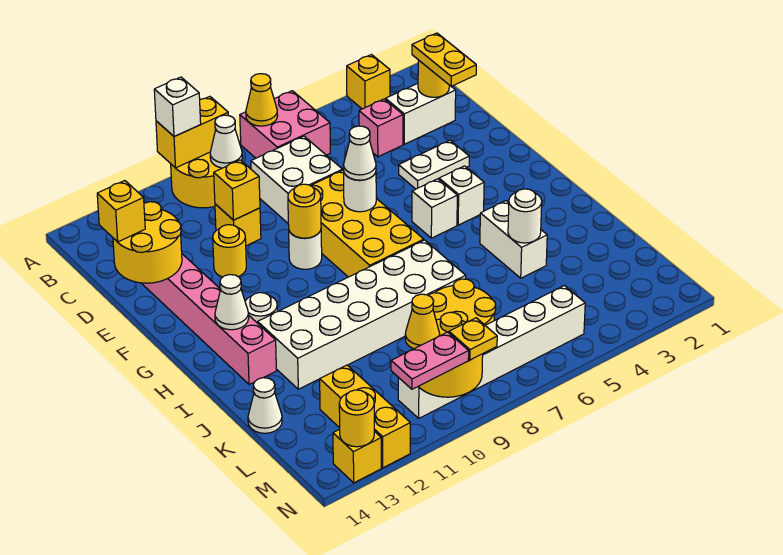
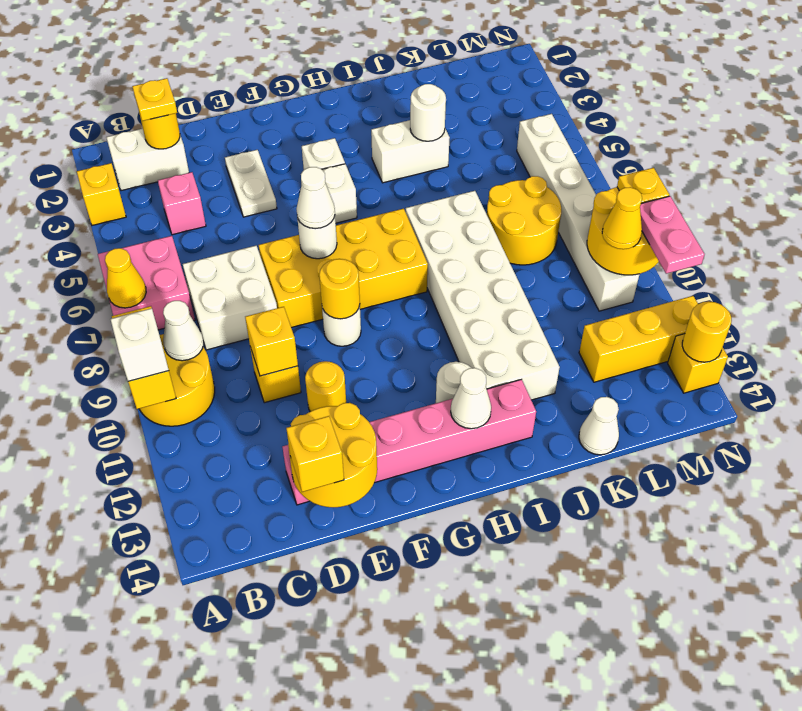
white 1x2 brick [386,83,456,144] -> white 1x2 brick turned to [106,129,189,191]
yellow 1x2 plate [412,33,476,87] -> yellow 1x1 plate [132,78,177,121]

